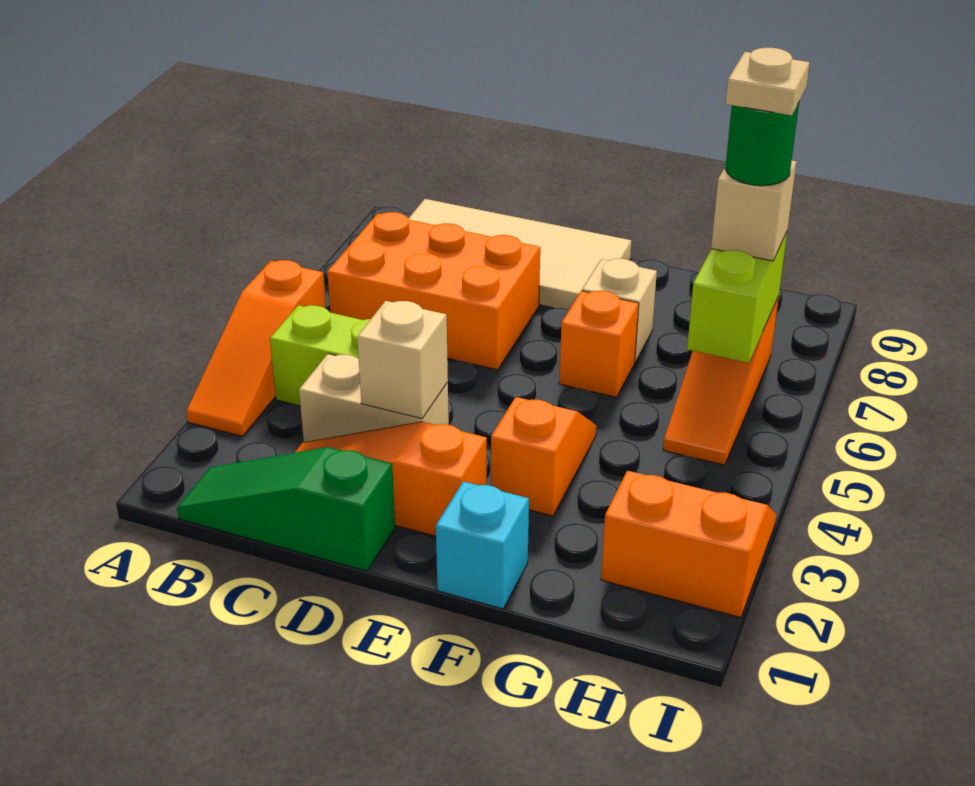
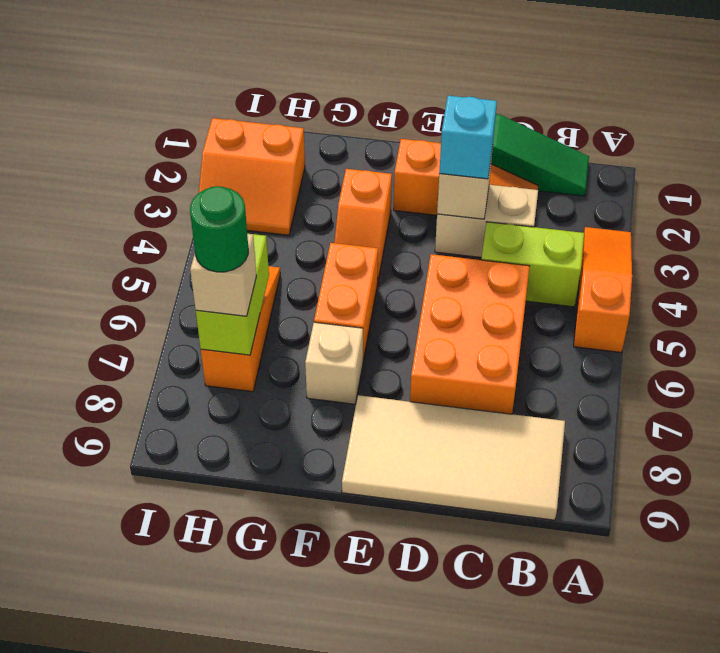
orange 2x3 brick [327,212,540,370] -> orange 2x3 brick turned to [410,254,530,414]
cyan 1x1 brick [436,482,529,609] -> cyan 1x1 brick moved to [439,96,497,179]
orange 1x1 brick [559,291,639,397] -> orange 1x2 brick [314,243,378,361]
tan 1x1 plate [726,48,810,115] -> none

